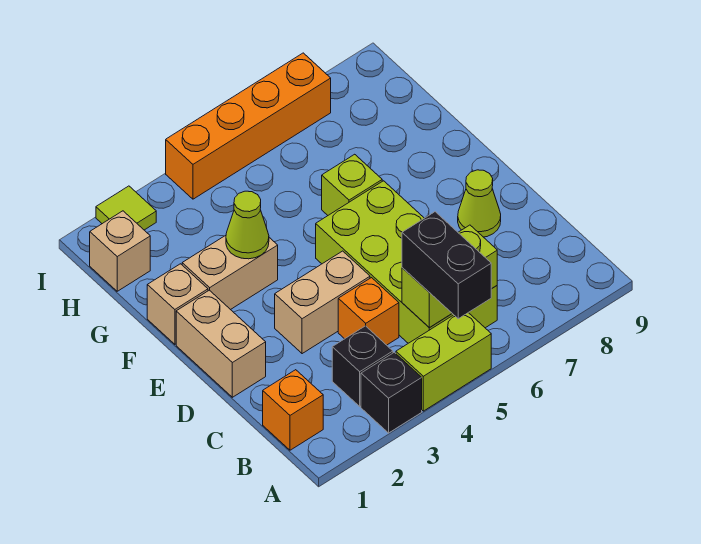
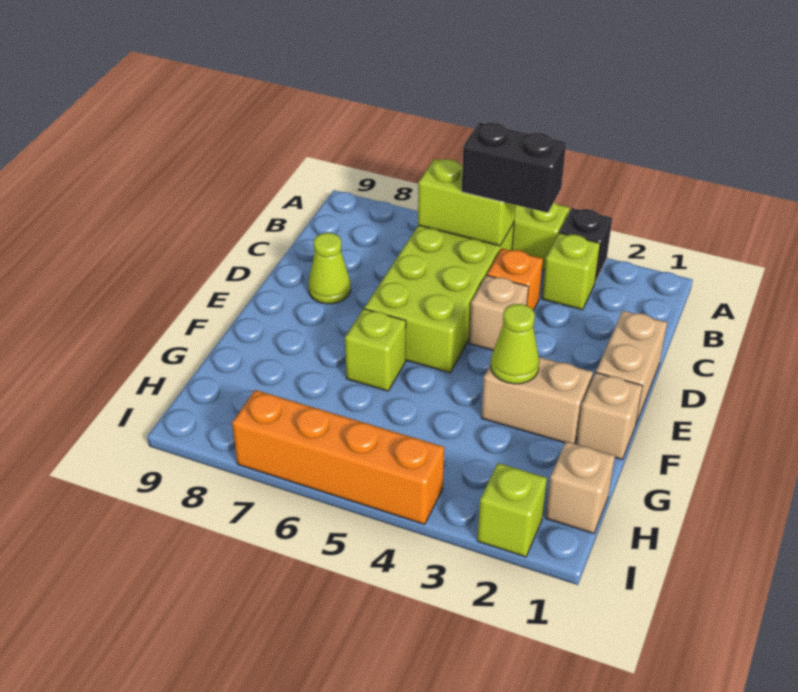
black 1x2 brick [402,212,491,319] -> black 1x2 brick turned to [462,122,566,213]
orange 1x1 brick [263,370,323,450] -> none
black 1x1 brick [332,326,393,406] -> lime 1x1 brick [542,233,600,310]
tan 1x2 brick [275,251,370,354] -> tan 1x1 brick [469,275,529,350]
lime 1x1 tile [96,186,156,230] -> lime 1x1 brick [477,463,547,557]

